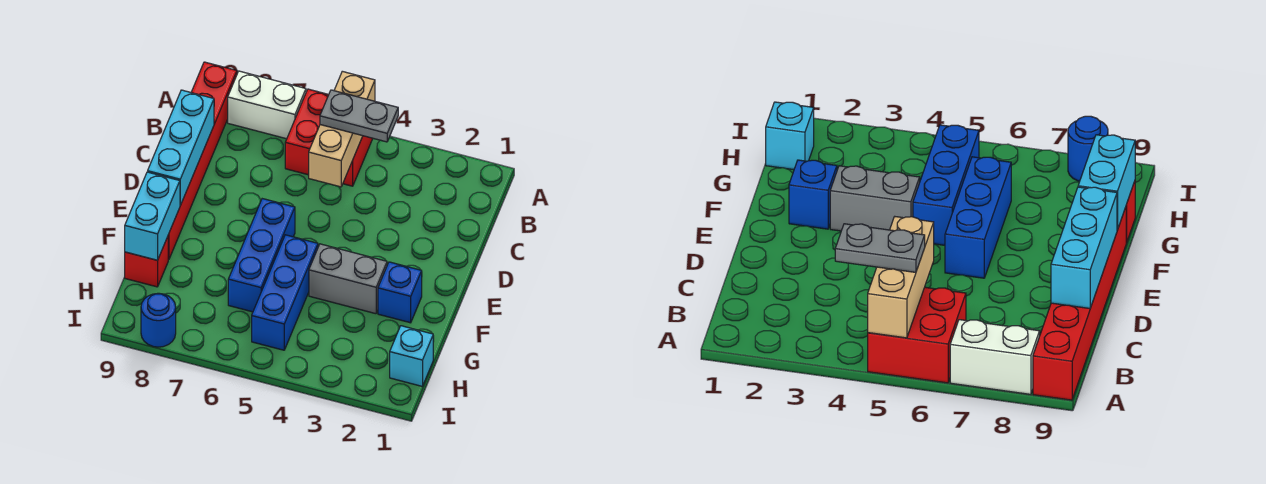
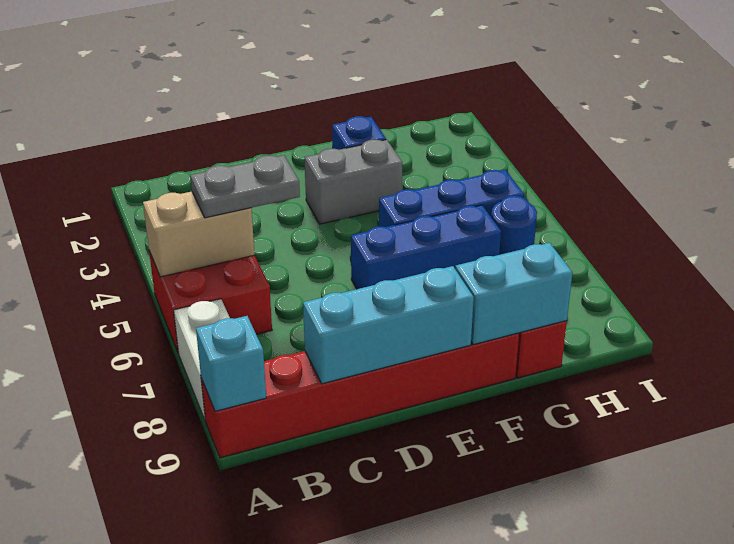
tan 1x3 brick [309,71,375,187] -> tan 1x2 brick [143,191,255,277]
grey 1x2 plate [320,90,398,142] -> grey 1x2 plate turned to [190,155,300,218]
grey 1x2 brick [309,244,387,314] -> grey 1x2 brick turned to [305,140,402,224]
cyan 1x1 brick [390,326,433,386] -> cyan 1x1 brick moved to [196,316,266,411]
blue 1x1 round brick [141,293,176,347] -> blue 1x1 round brick moved to [491,196,537,255]

